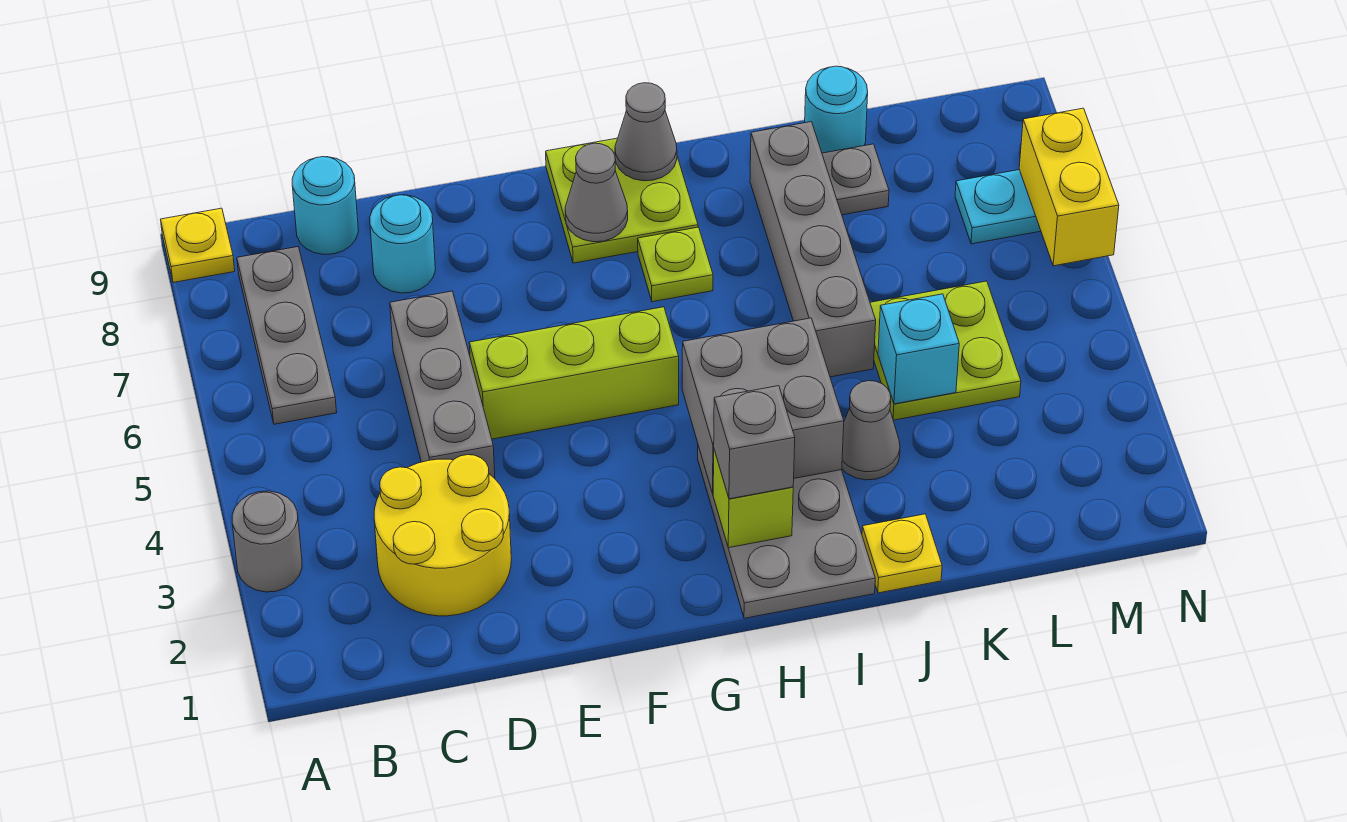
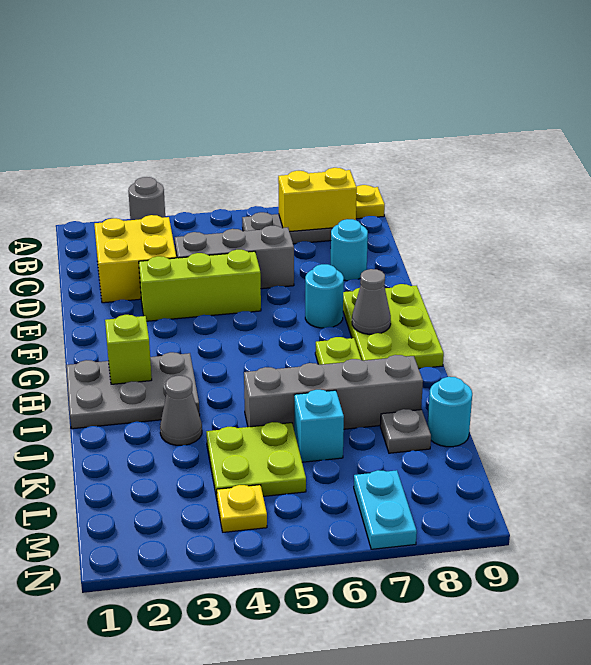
yellow 2x2 round brick [374,455,511,616] -> yellow 2x2 brick [94,215,176,303]
cyan 1x1 round brick [292,157,358,255] -> cyan 1x1 round brick moved to [305,264,344,328]
lime 1x3 brick [469,307,679,439] -> lime 1x3 brick turned to [139,250,261,321]
lime 2x2 plate [546,138,698,263] -> lime 2x3 plate [343,284,444,369]
grey 1x1 brick [714,386,795,499] -> none
grey 2x2 brick [682,318,844,493] -> none
grey 1x1 cone [615,83,677,181] -> none
yellow 1x1 plate [862,514,942,593] -> yellow 1x1 plate moved to [217,485,267,532]
cyan 1x1 brick [878,294,959,404] -> cyan 1x1 brick moved to [294,390,344,462]
yellow 1x2 brick [1019,108,1119,266] -> yellow 1x2 brick moved to [278,168,357,232]

